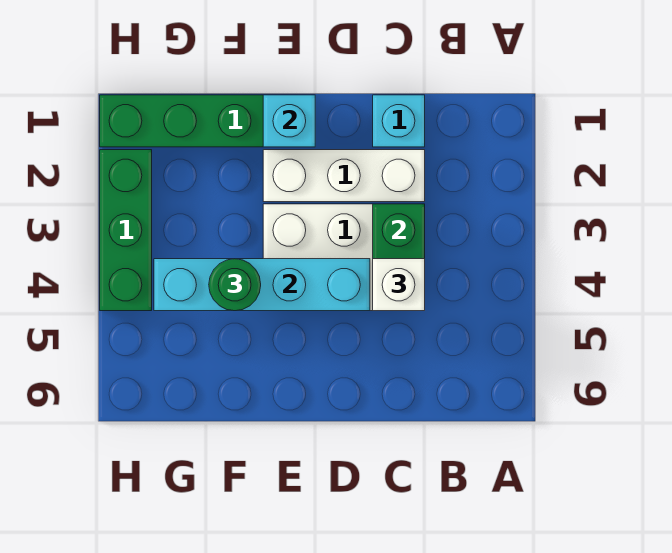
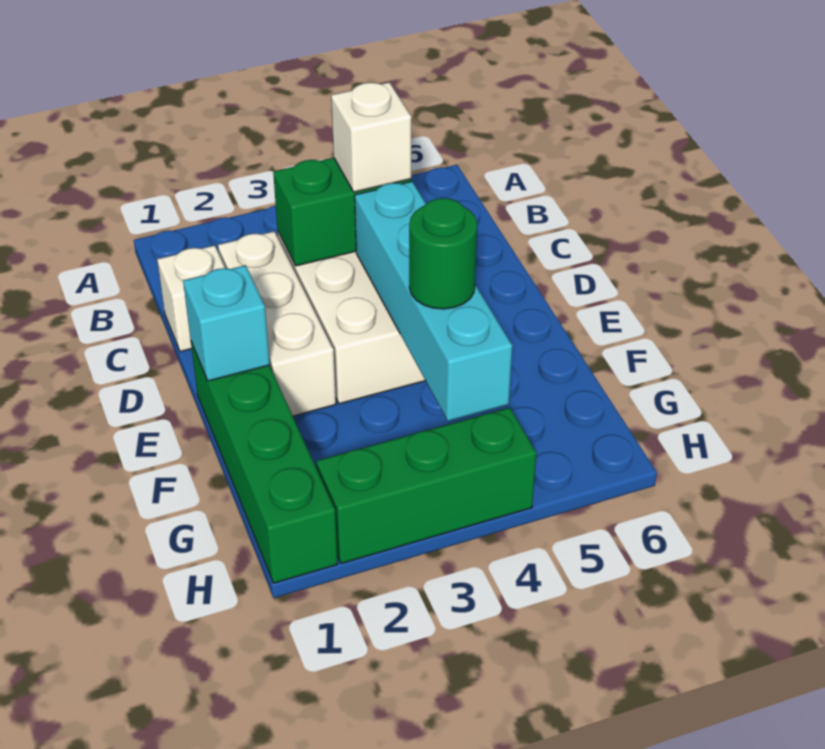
cyan 1x1 brick [373,95,425,147] -> white 1x1 brick [157,245,225,352]

